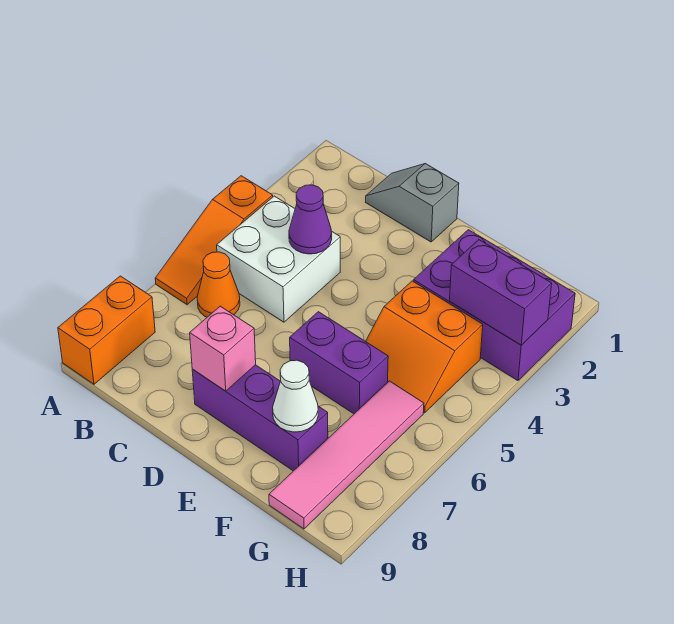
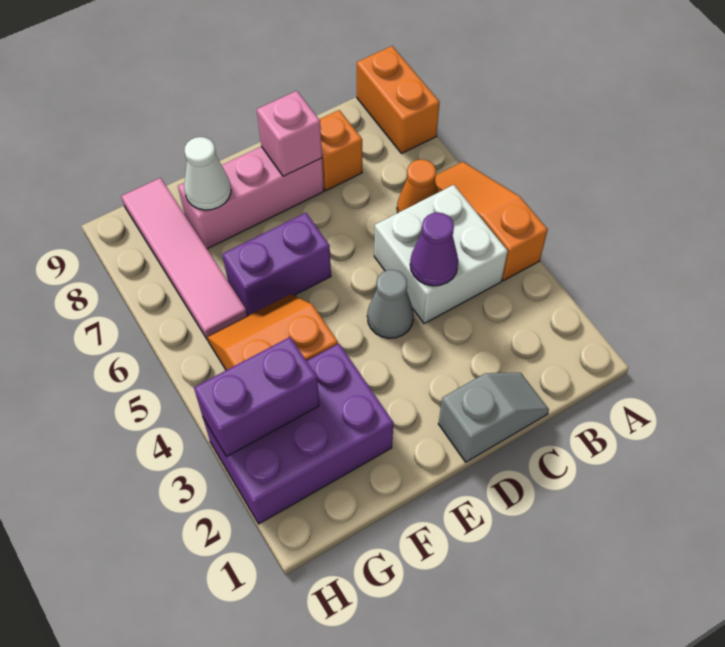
none -> orange 1x1 brick [319,110,362,190]
none -> grey 1x1 cone [367,270,414,338]
purple 1x3 brick [192,365,328,471] -> pink 1x3 brick [178,147,324,249]

